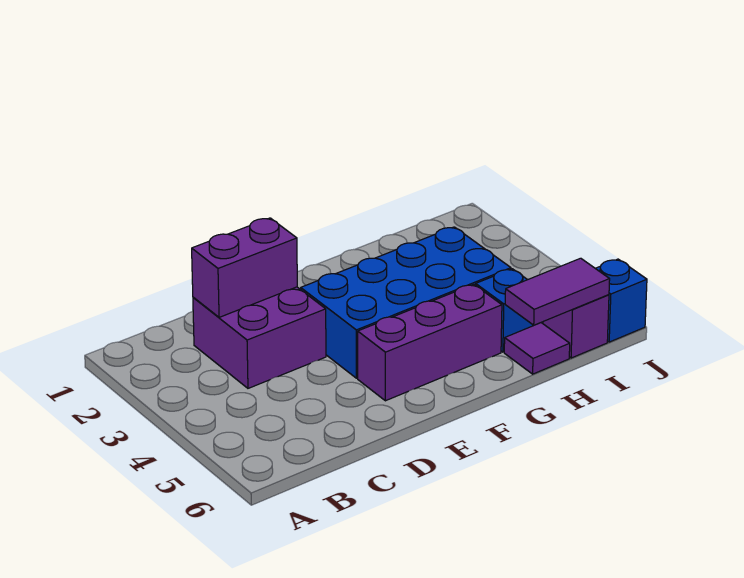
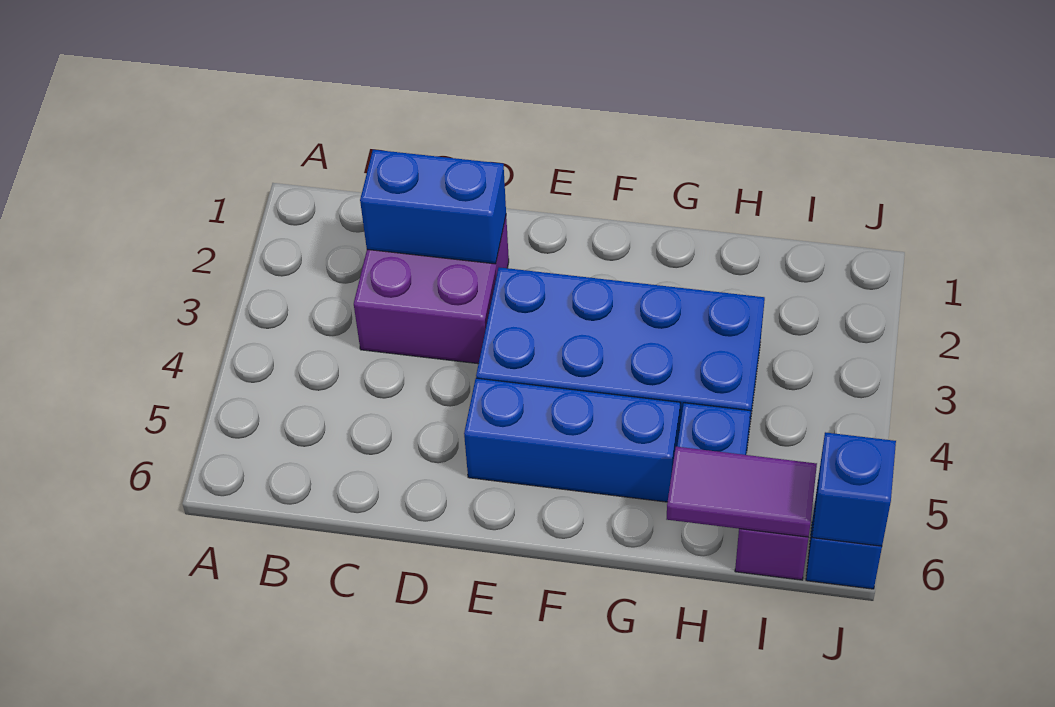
purple 1x2 brick [192,218,297,317] -> blue 1x2 brick [360,150,506,264]
purple 1x3 brick [358,284,502,401] -> blue 1x3 brick [464,378,680,502]
purple 1x1 tile [504,323,570,374] -> none
none -> blue 1x1 brick [812,432,896,546]

